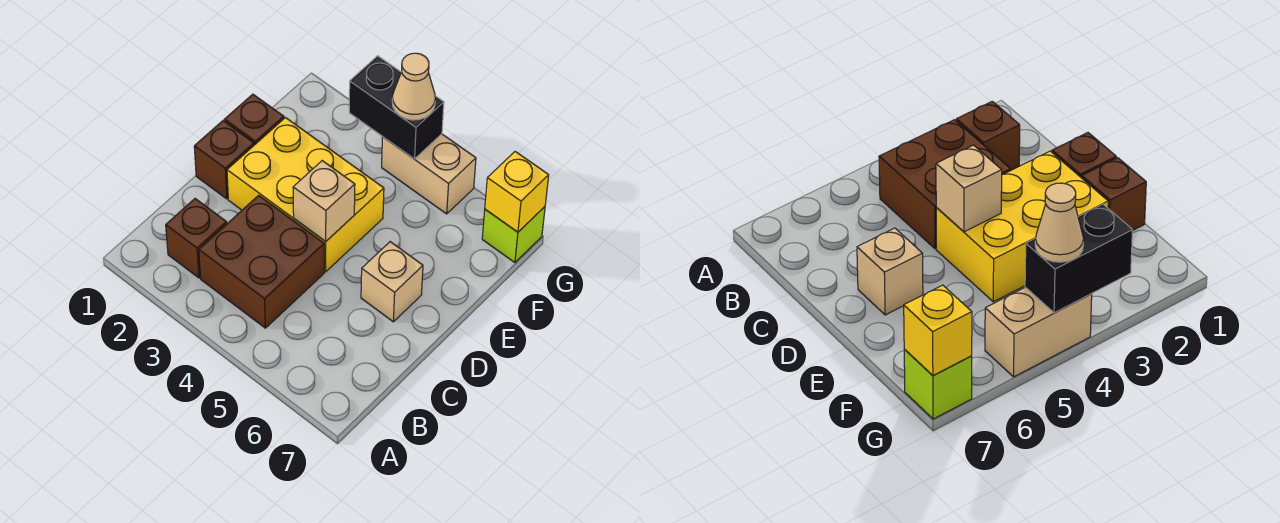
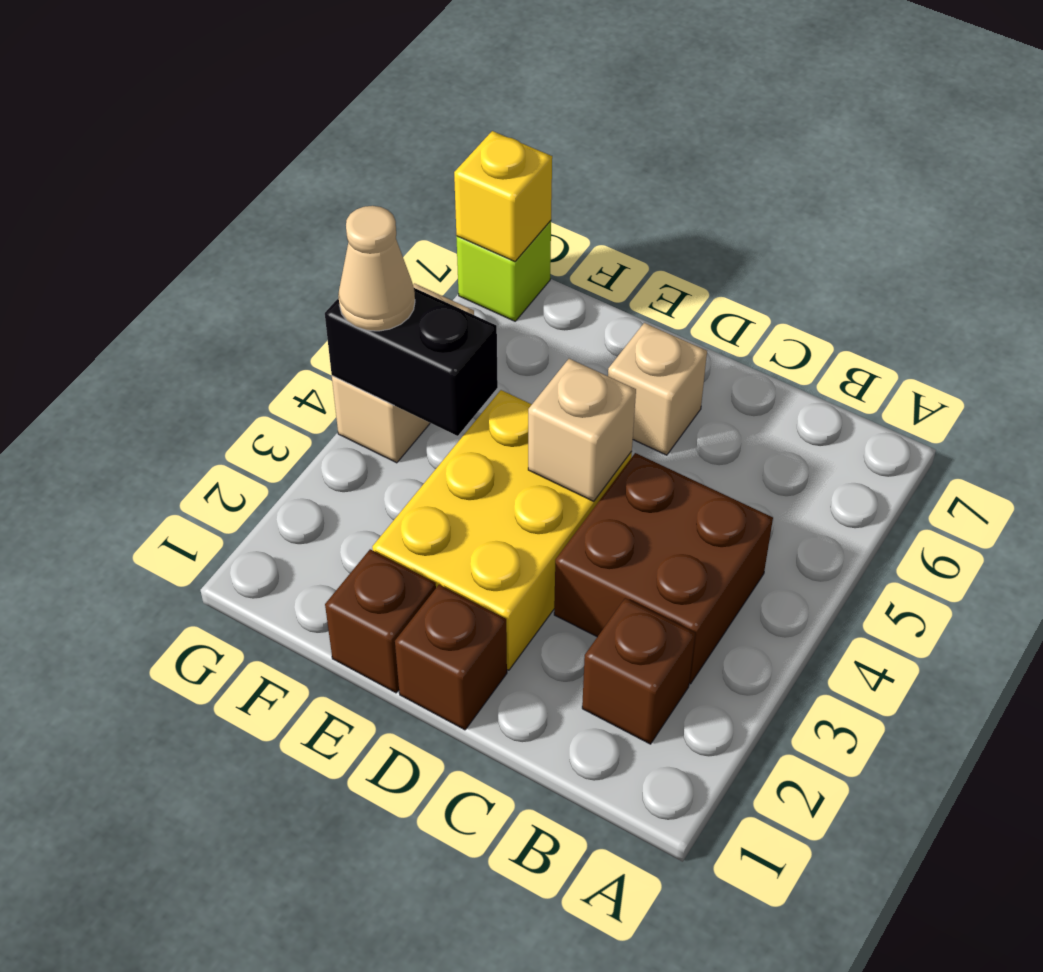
black 1x2 brick [349,56,444,159] -> black 1x2 brick turned to [325,288,498,436]

